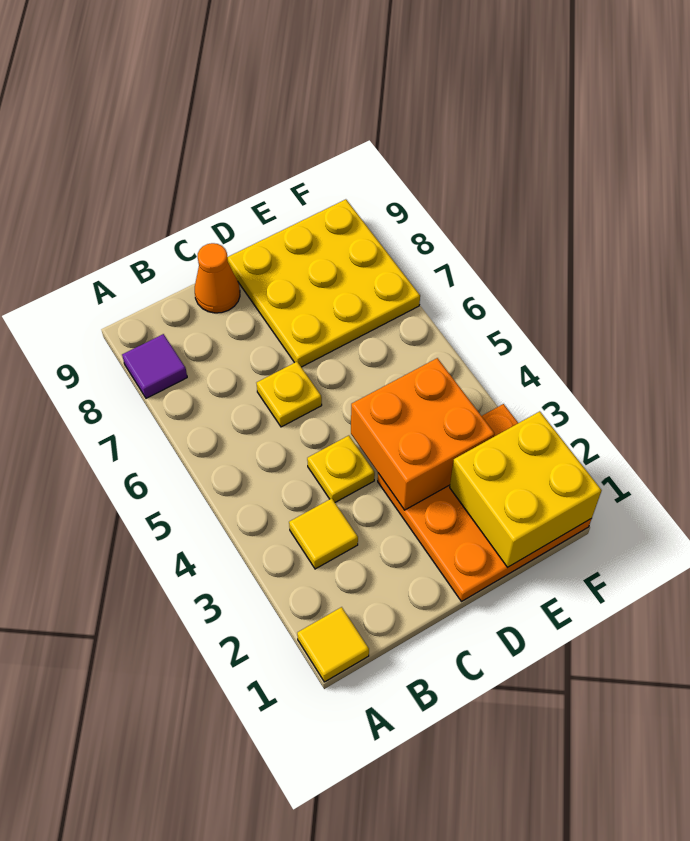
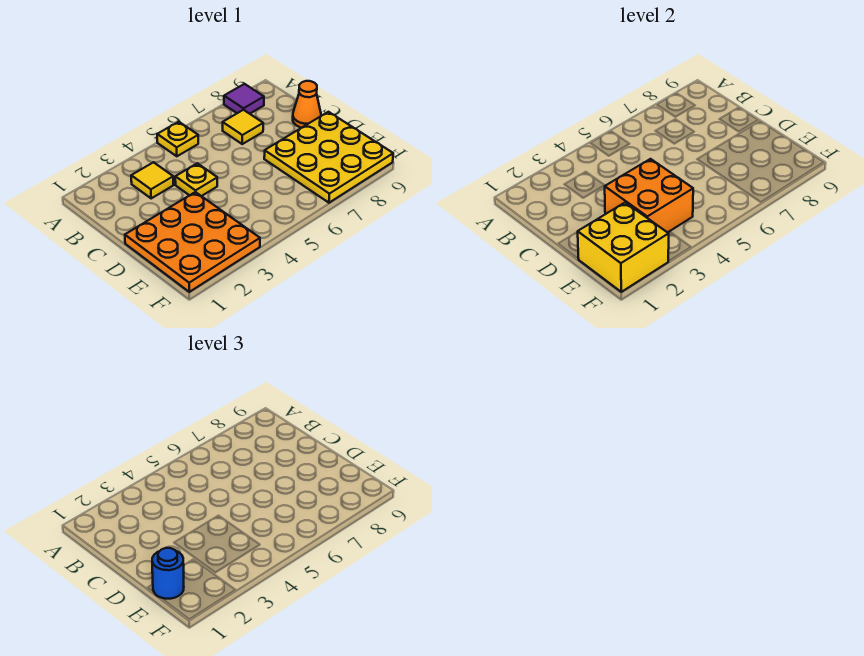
yellow 1x1 tile [297,607,369,682] -> yellow 1x1 tile moved to [223,110,263,144]
yellow 1x1 plate [257,362,322,427] -> yellow 1x1 plate moved to [157,122,198,156]
none -> blue 1x1 round brick [152,548,184,599]

